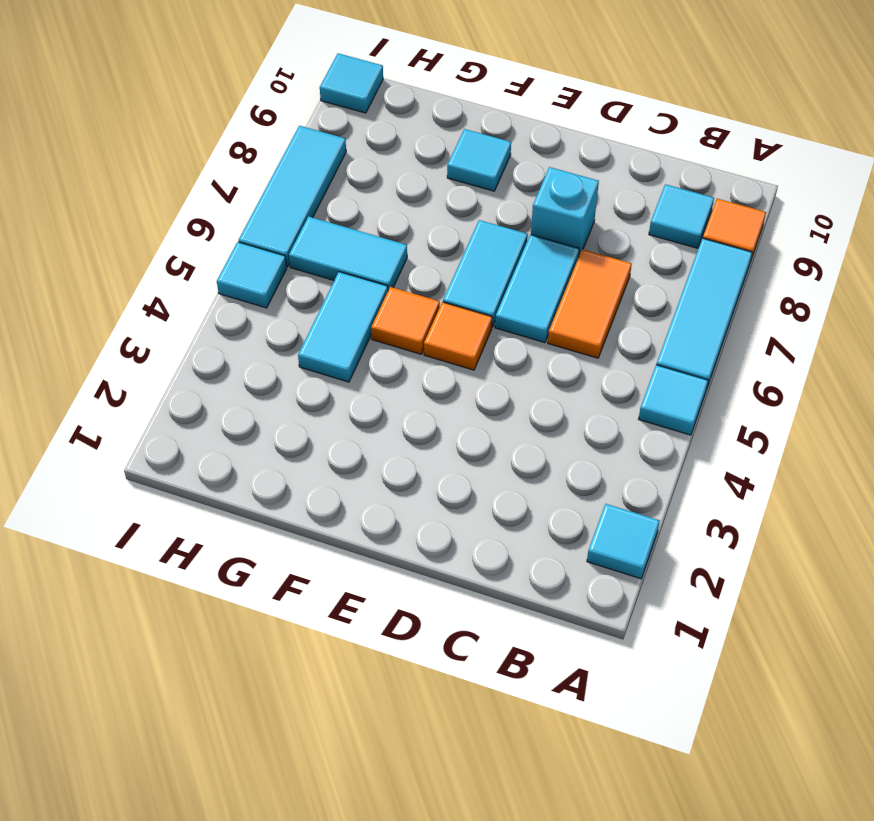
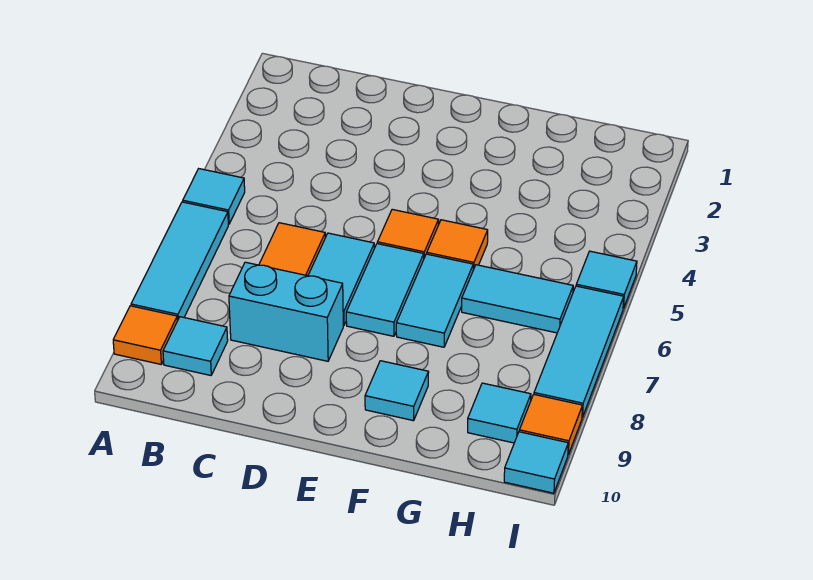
cyan 1x1 tile [587,504,660,579] -> cyan 1x1 tile moved to [468,383,531,443]
cyan 1x1 brick [531,167,599,255] -> cyan 1x2 brick [229,262,343,361]
cyan 1x2 tile [298,272,388,382] -> cyan 1x2 tile moved to [396,254,473,347]
none -> orange 1x1 tile [519,395,583,455]

